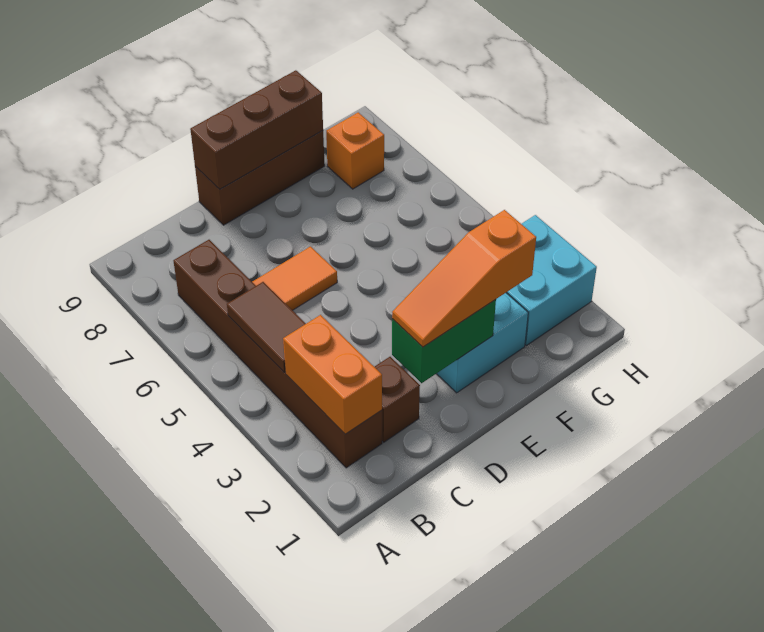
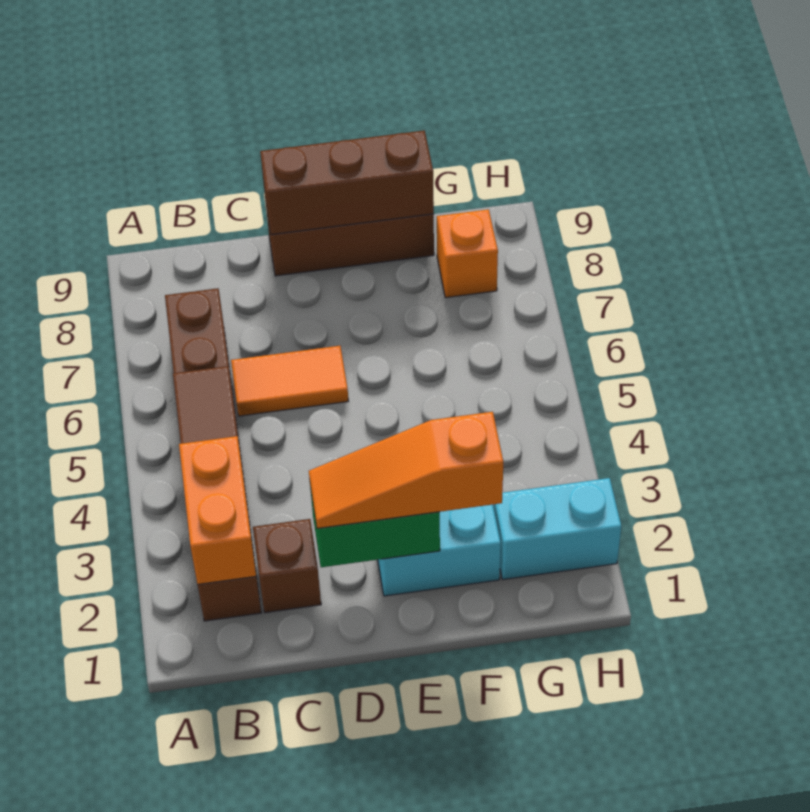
cyan 2x2 brick [506,215,597,345] -> cyan 1x2 brick [493,478,621,579]

